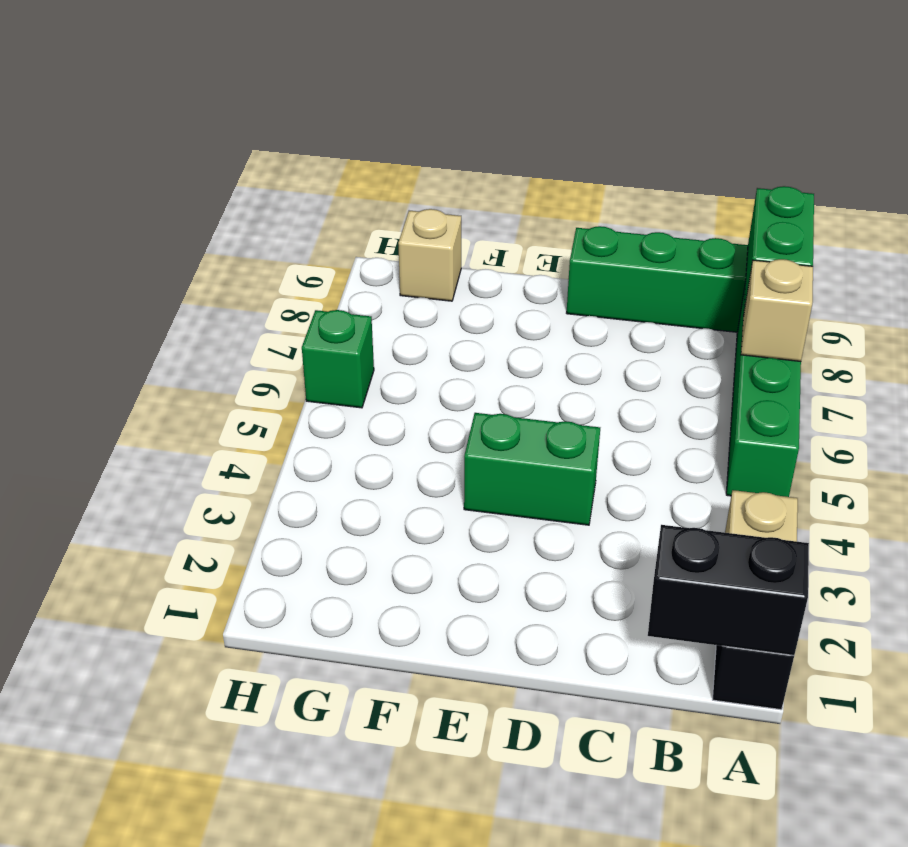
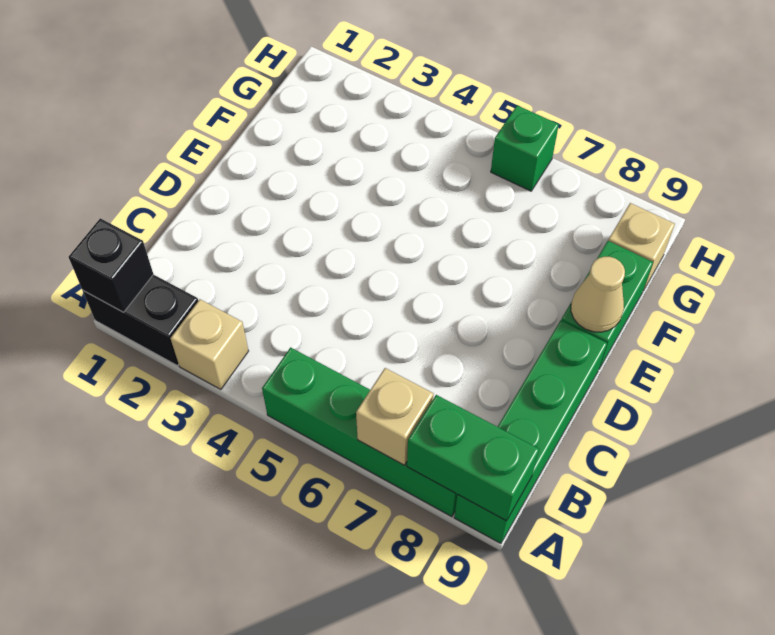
black 1x2 brick [648,525,809,655] -> black 1x1 brick [69,218,153,312]
green 1x2 brick [464,413,600,525] -> green 1x2 brick moved to [562,241,653,369]
none -> tan 1x1 cone [571,257,625,332]

